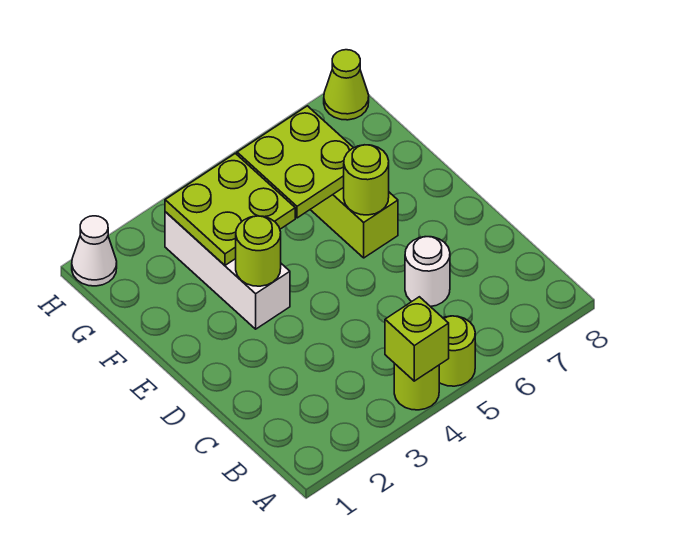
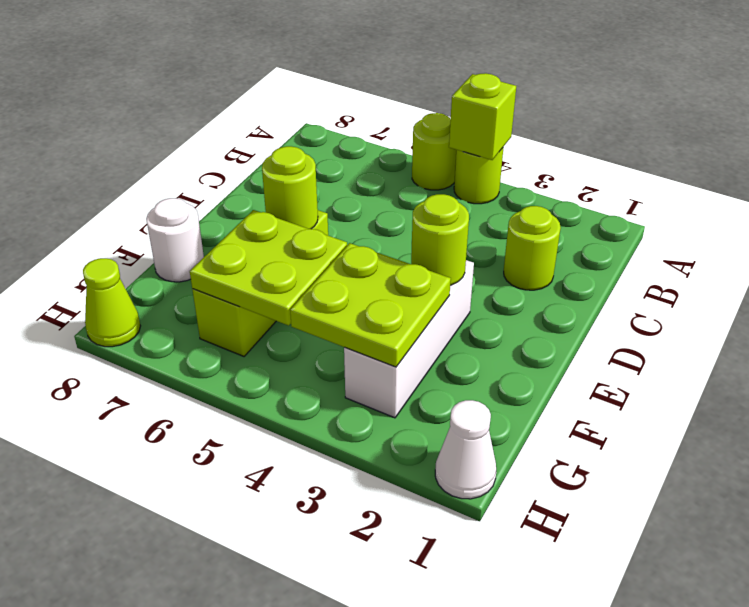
none -> lime 1x1 round brick [504,206,561,290]
white 1x1 round brick [405,237,450,307] -> white 1x1 round brick moved to [146,198,204,282]

